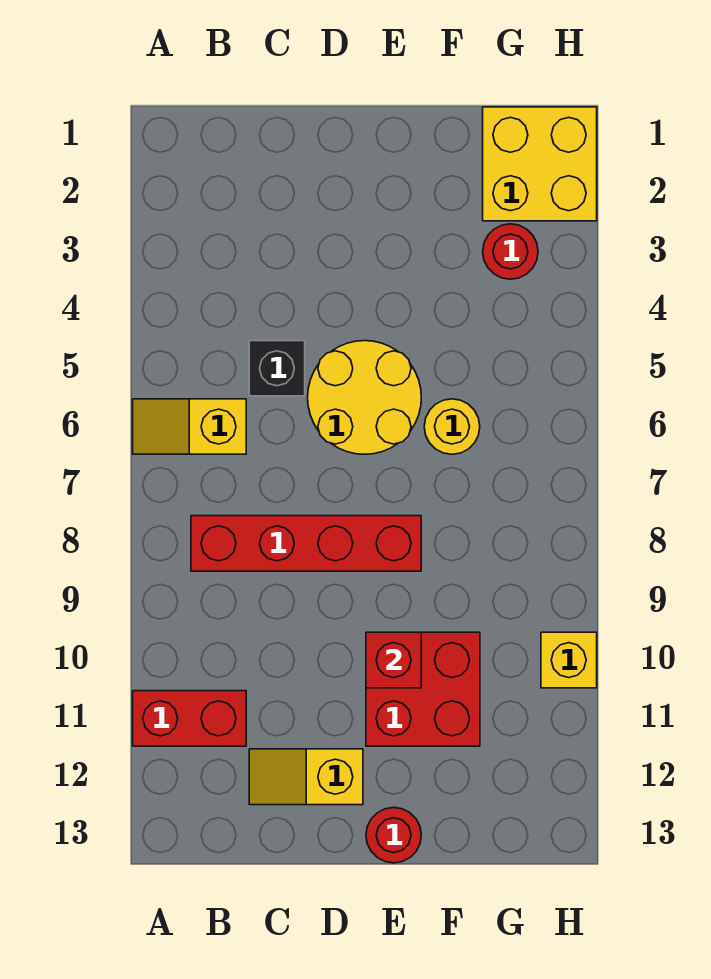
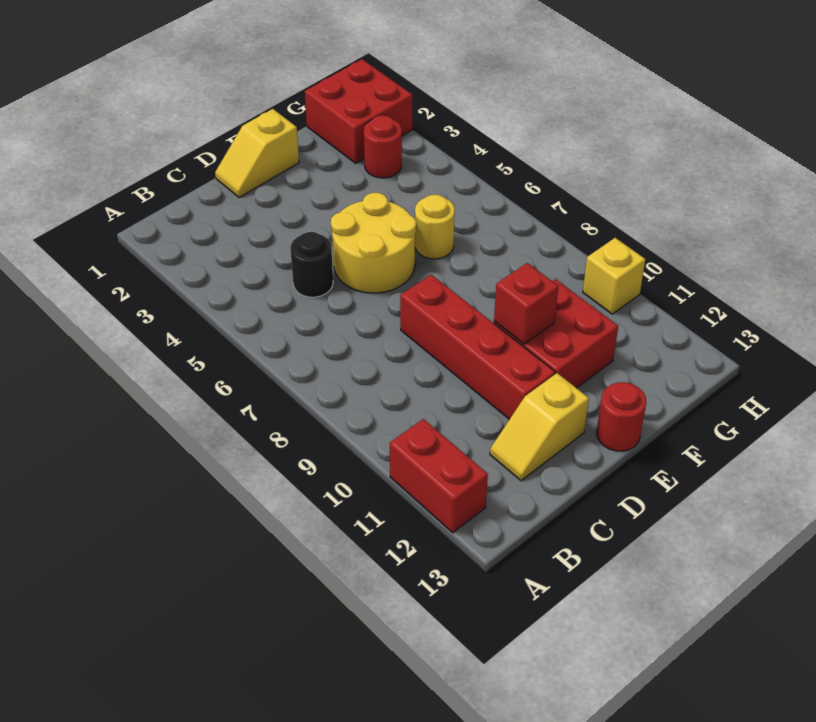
yellow 1x2 slope [133,399,246,454] -> yellow 1x2 slope moved to [215,109,299,197]
red 1x2 brick [133,691,246,746] -> red 1x2 brick turned to [390,419,488,533]
red 1x4 brick [191,516,421,571] -> red 1x4 brick turned to [400,275,555,419]
black 1x1 brick [249,341,305,396] -> black 1x1 round brick [290,232,333,297]
yellow 2x2 brick [483,107,597,221] -> red 2x2 brick [305,59,412,163]

